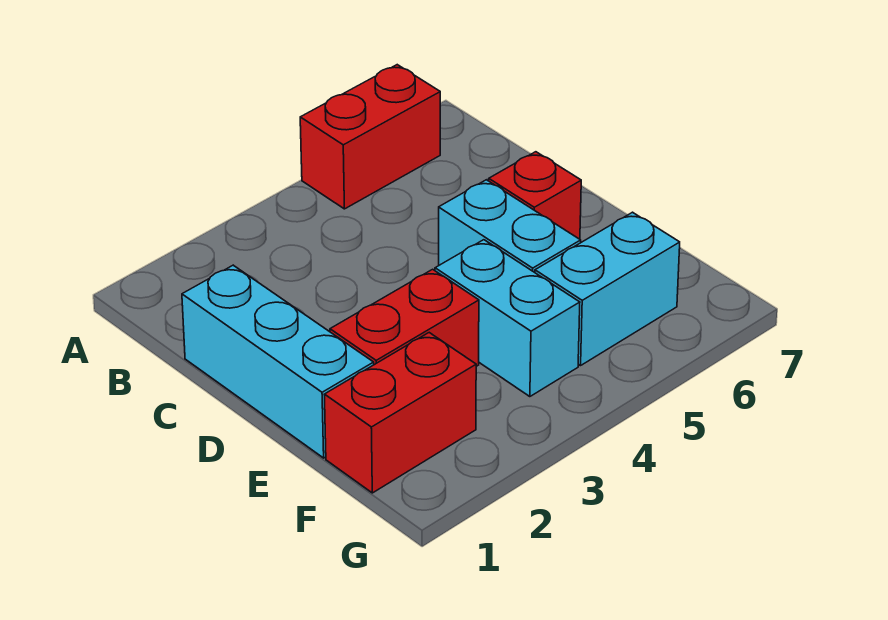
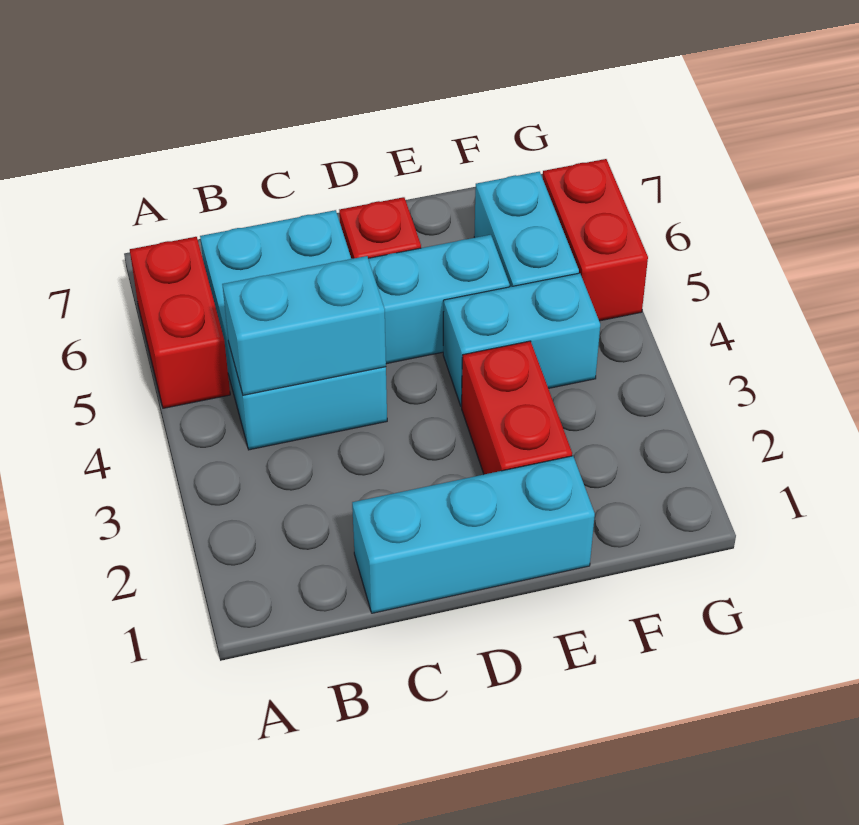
none -> cyan 2x3 brick [200,210,387,450]
none -> cyan 1x2 brick [222,256,386,395]
red 1x2 brick [324,333,476,493] -> red 1x2 brick moved to [543,159,648,321]

